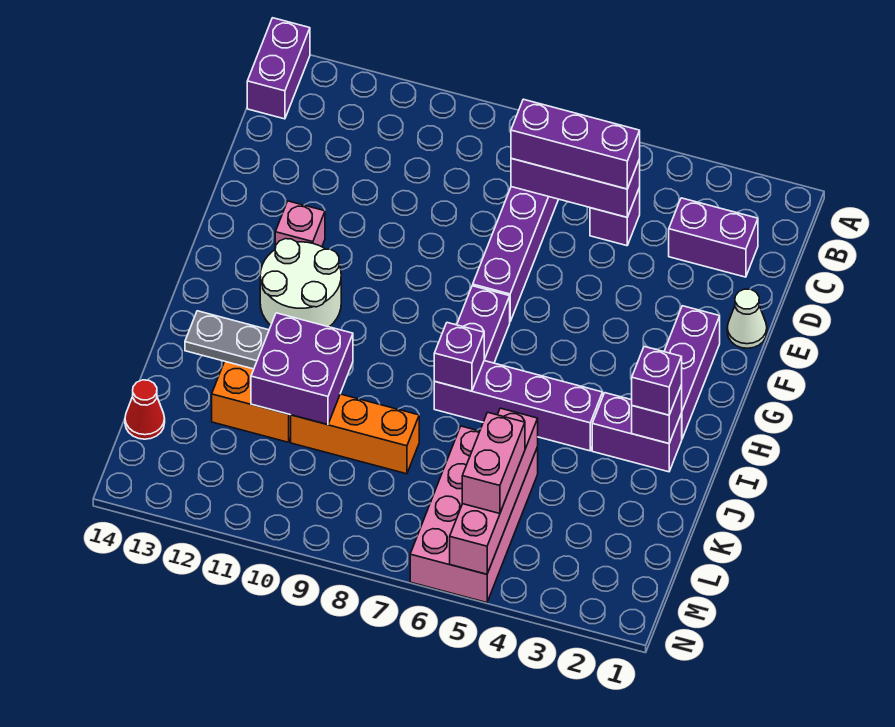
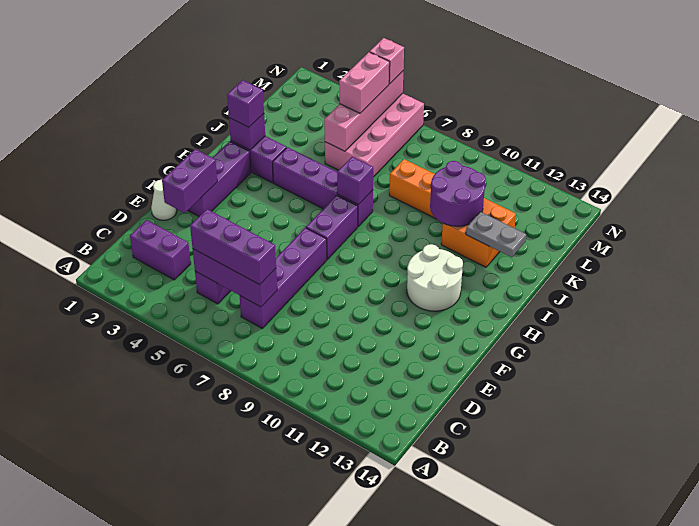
purple 1x2 brick [247,18,310,119] -> purple 1x2 brick moved to [162,149,217,213]
pink 1x1 brick [275,201,325,248] -> pink 1x1 brick moved to [370,38,404,84]
purple 2x2 brick [251,313,353,425] -> purple 2x2 round brick [430,161,486,226]
red 1x1 cone [125,380,165,439] -> none

